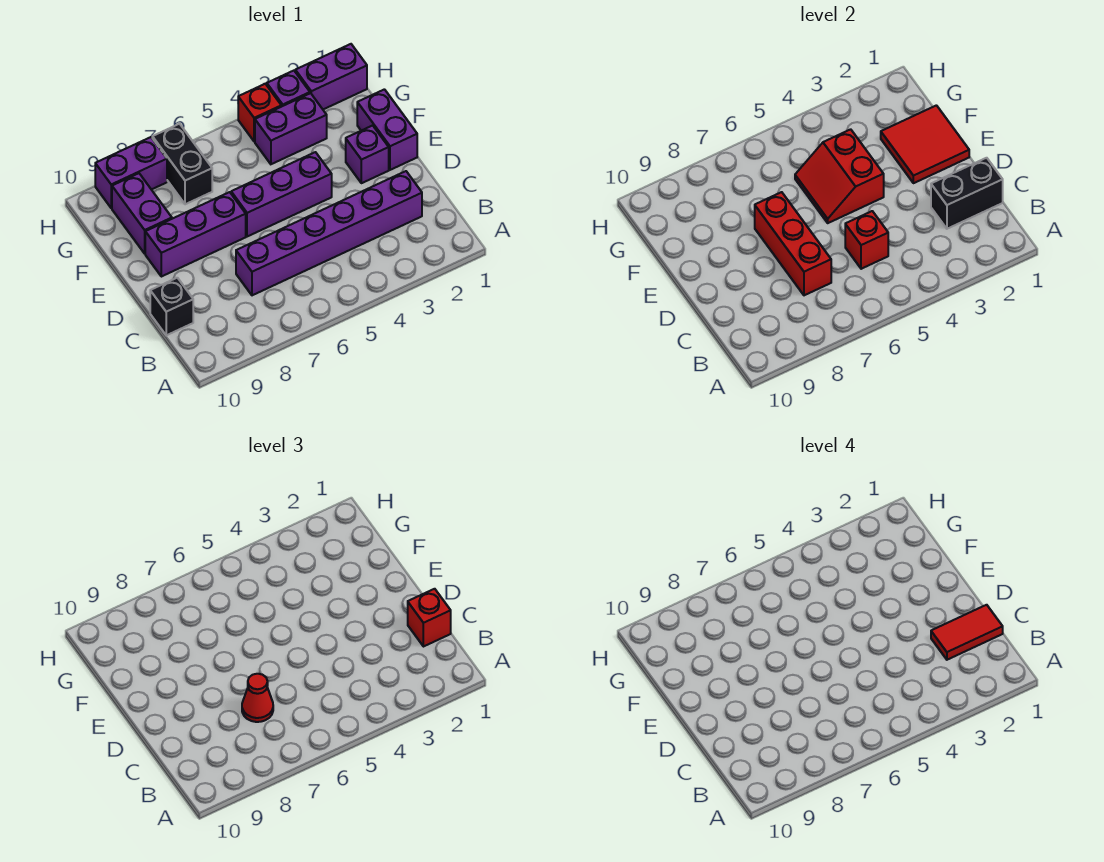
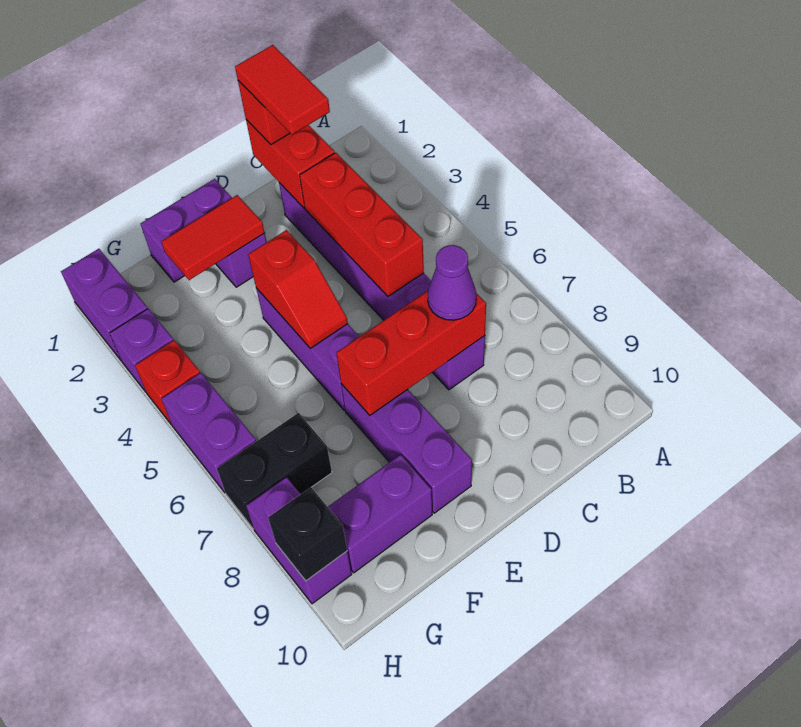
black 1x2 brick [931,158,1003,229] -> red 1x2 brick [246,120,335,208]
red 1x1 brick [845,211,888,269] -> red 1x3 brick [300,153,424,296]
red 1x1 cone [242,674,273,722] -> purple 1x1 cone [428,245,476,320]
black 1x1 brick [150,278,193,335] -> black 1x1 brick moved to [268,487,347,581]
red 2x2 tile [881,105,969,183] -> red 1x2 tile [161,195,265,280]
red 2x2 slope [795,129,884,223] -> red 1x2 slope [248,230,348,348]
purple 1x2 brick [255,93,327,164] -> purple 1x2 brick moved to [161,373,256,492]

